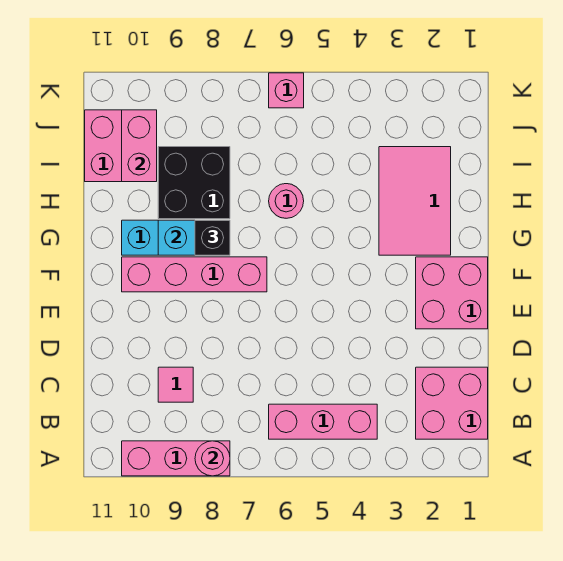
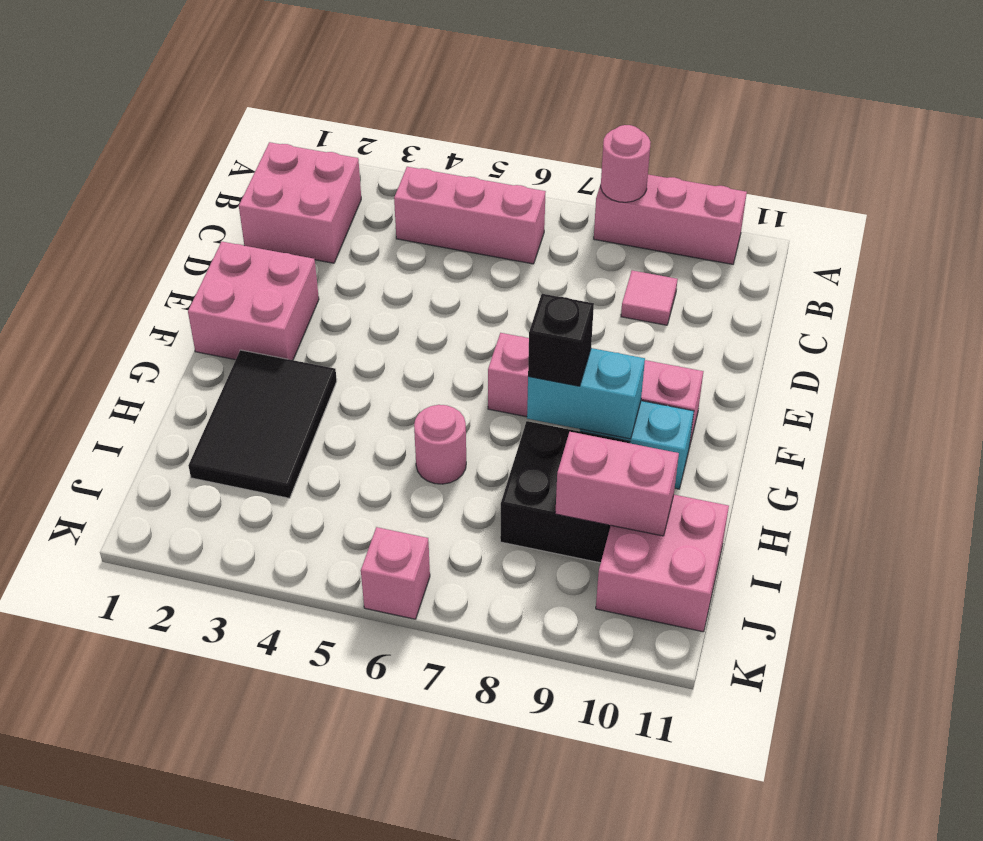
pink 2x3 tile [379,147,451,255] -> black 2x3 tile [188,350,337,498]
pink 1x2 brick [122,110,157,182] -> pink 1x2 brick turned to [555,432,679,536]

